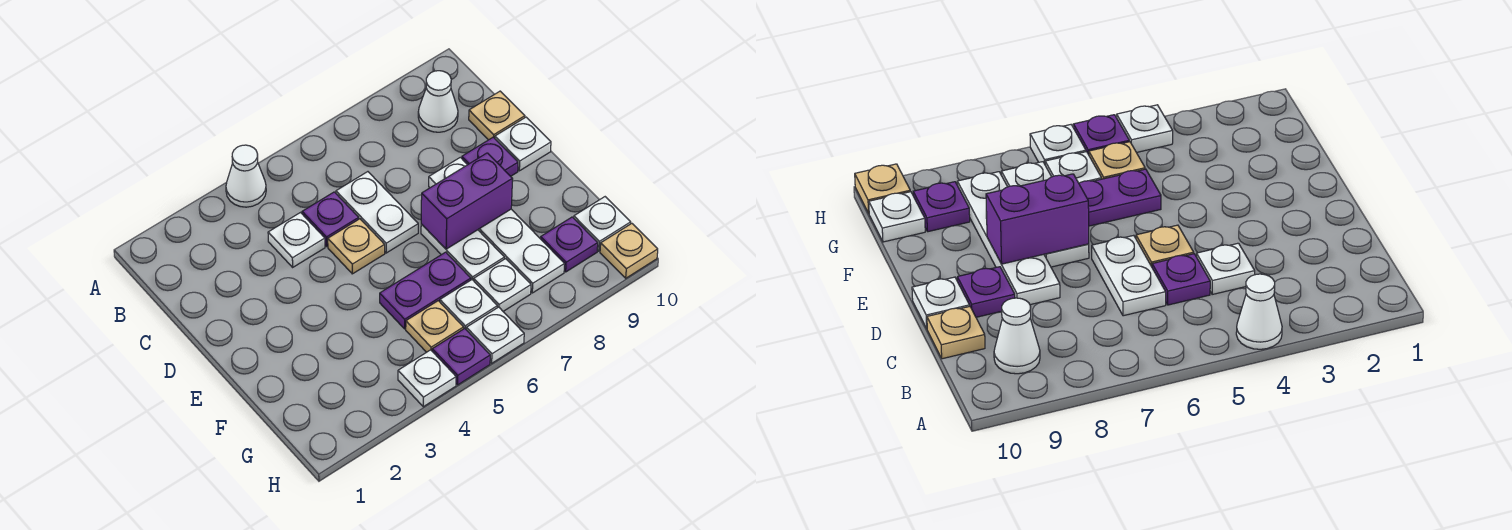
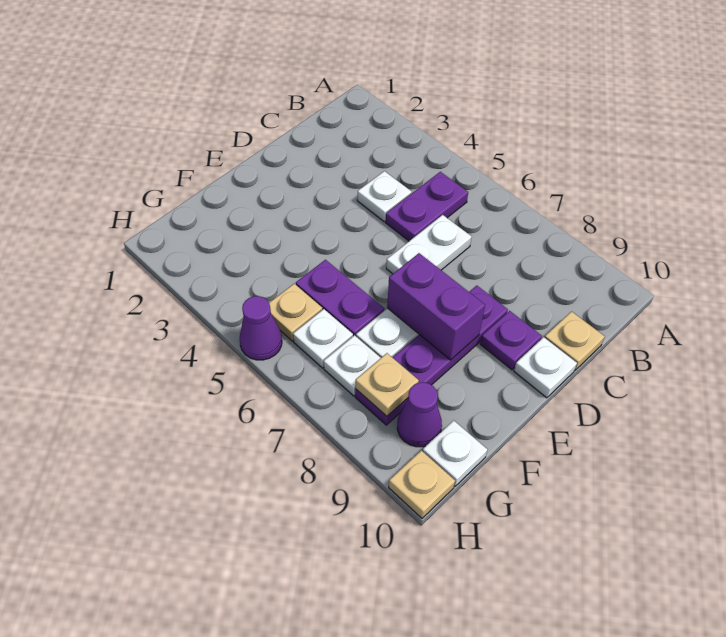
white 1x1 cone [226,145,266,207] -> none
white 1x1 cone [418,71,458,132] -> none
purple 1x1 plate [302,192,359,246] -> purple 1x2 plate [386,172,468,241]
tan 1x1 plate [328,219,385,274] -> tan 1x1 plate moved to [355,353,419,416]
white 1x4 plate [429,157,565,293] -> purple 1x4 plate [355,286,508,425]
purple 1x1 plate [541,217,598,272] -> purple 1x1 cone [397,382,442,447]
white 1x1 plate [398,350,456,407] -> none
purple 1x1 plate [432,329,490,385] -> purple 1x1 cone [240,296,282,360]
white 1x1 plate [466,307,524,363] -> none

